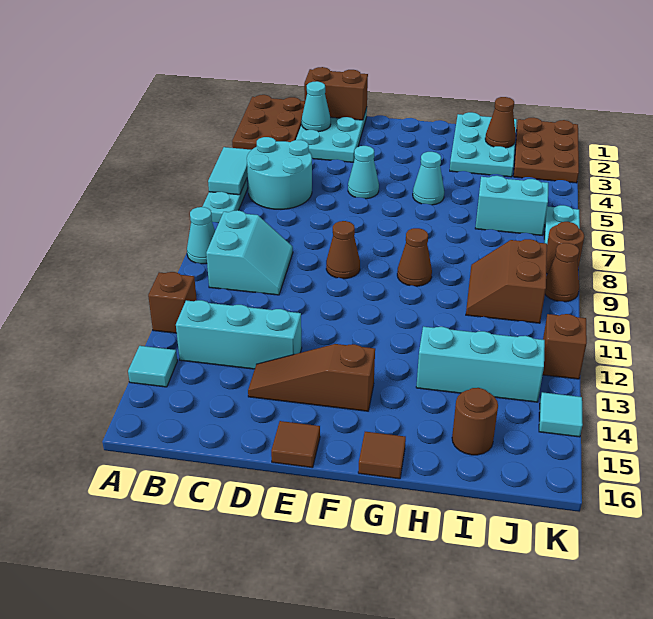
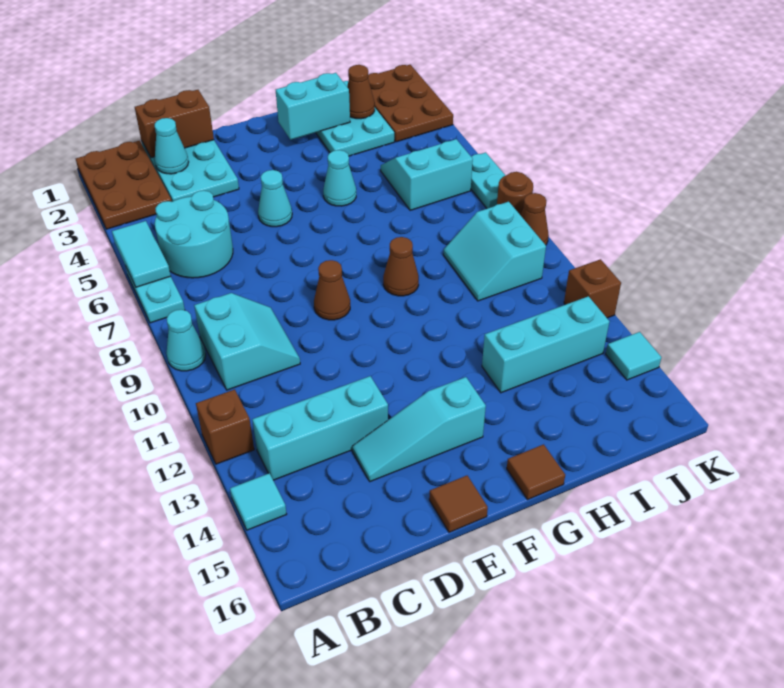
brown 1x3 slope [248,344,375,411] -> cyan 1x3 slope [352,377,486,482]
none -> cyan 1x2 brick [276,73,350,140]
brown 2x2 slope [466,239,547,323] -> cyan 2x2 slope [443,202,546,301]
brown 1x1 round brick [452,388,498,455] -> none

